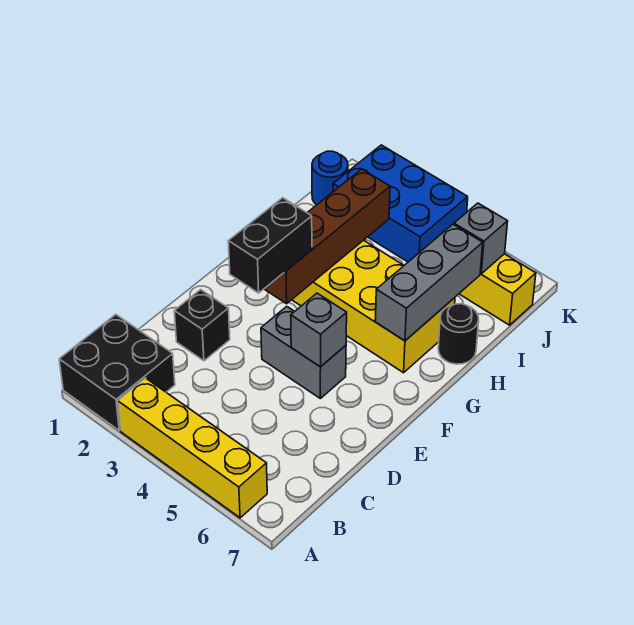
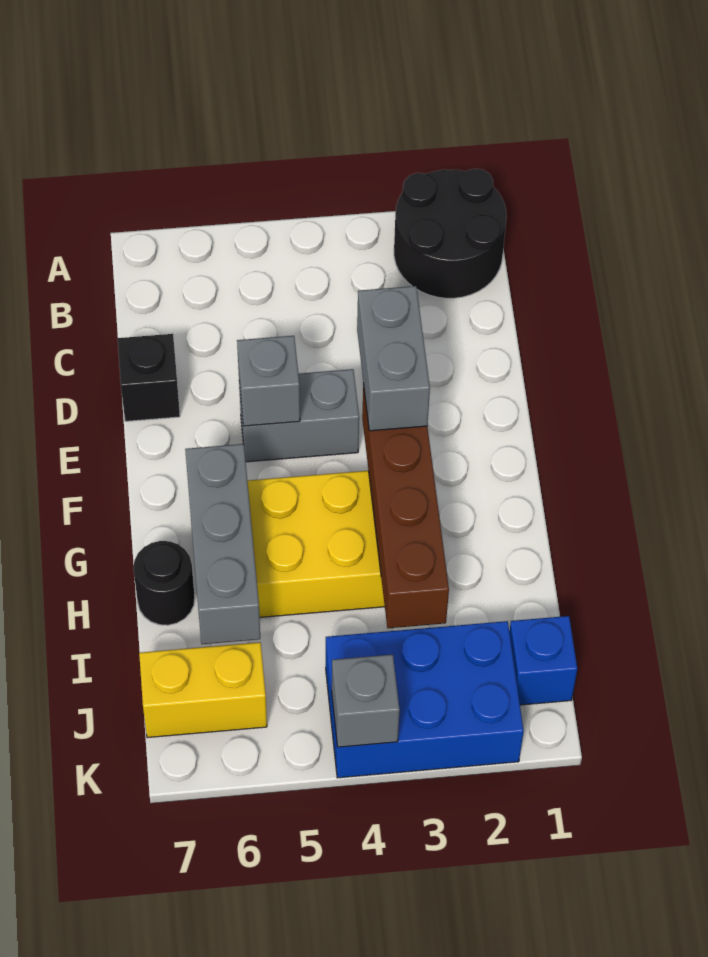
black 2x2 brick [59,315,175,431] -> black 2x2 round brick [394,169,506,298]
yellow 1x4 brick [118,378,267,518] -> none
black 1x1 brick [174,290,230,361] -> black 1x1 brick moved to [118,334,180,421]
black 1x2 brick [228,198,312,293] -> grey 1x2 brick [357,286,430,431]
blue 1x1 round brick [312,151,348,205] -> blue 1x1 brick [509,616,577,705]
grey 1x1 brick [454,203,508,274] -> grey 1x1 brick moved to [332,654,400,747]

